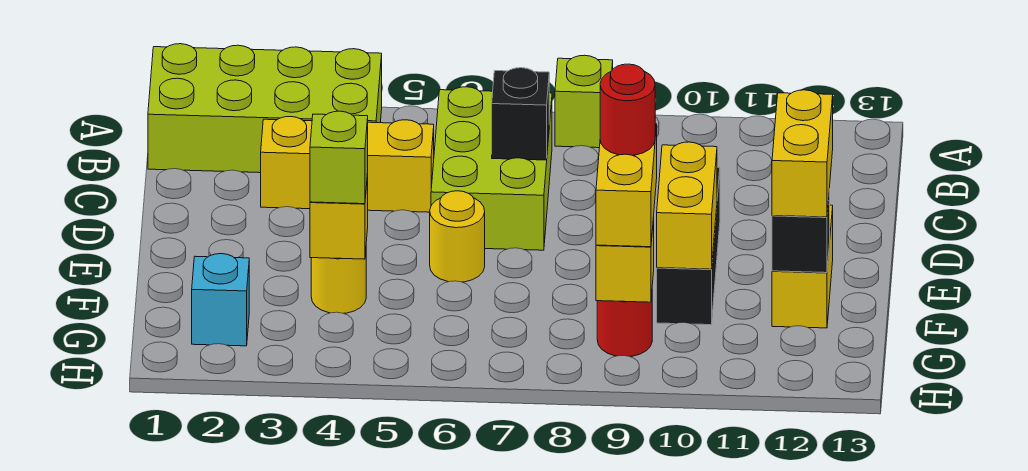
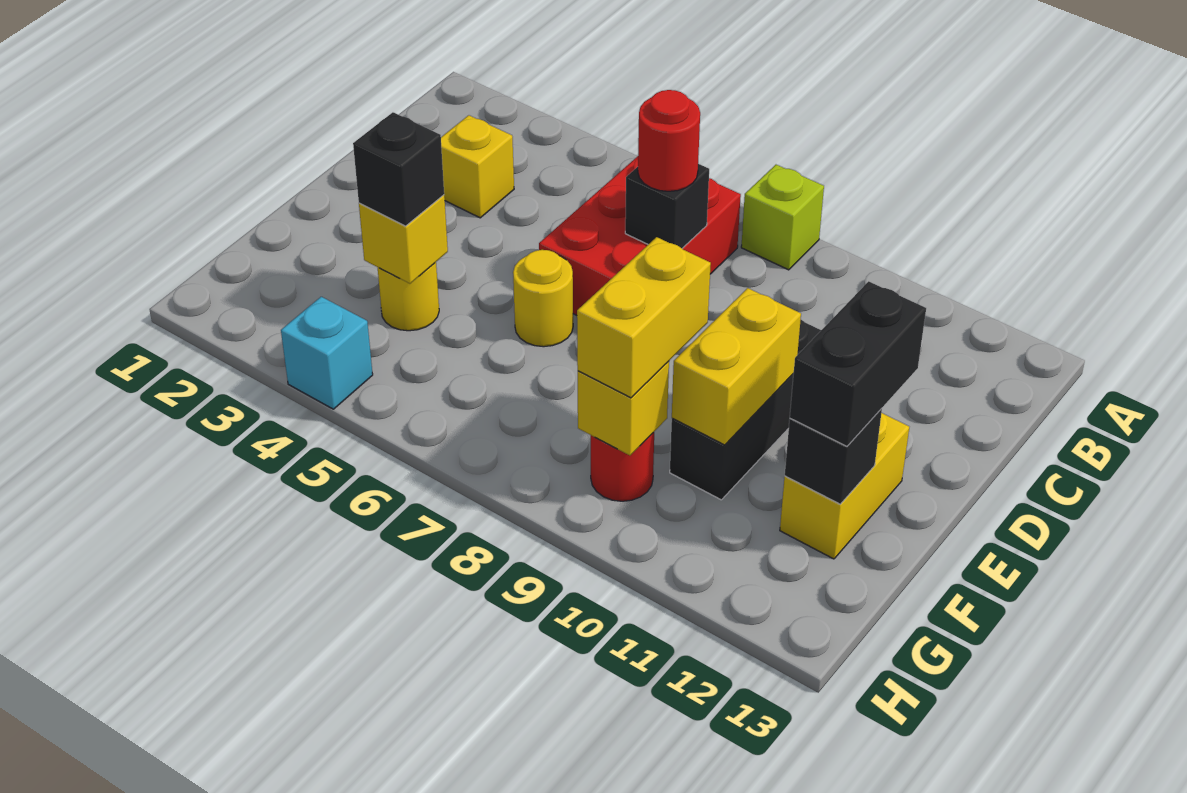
lime 2x4 brick [148,44,382,173] -> none
lime 2x3 brick [431,87,552,250] -> red 2x3 brick [539,156,741,315]
yellow 1x3 brick [261,116,434,212] -> yellow 1x1 brick [441,115,514,218]
yellow 1x2 brick [772,90,833,217] -> black 1x2 brick [790,281,926,446]
lime 1x1 brick [310,111,368,204] -> black 1x1 brick [353,112,444,226]
red 1x1 round brick [600,64,655,155] -> red 1x1 round brick moved to [638,90,700,191]
cyan 1x1 brick [192,254,249,346] -> cyan 1x1 brick moved to [281,297,373,409]

